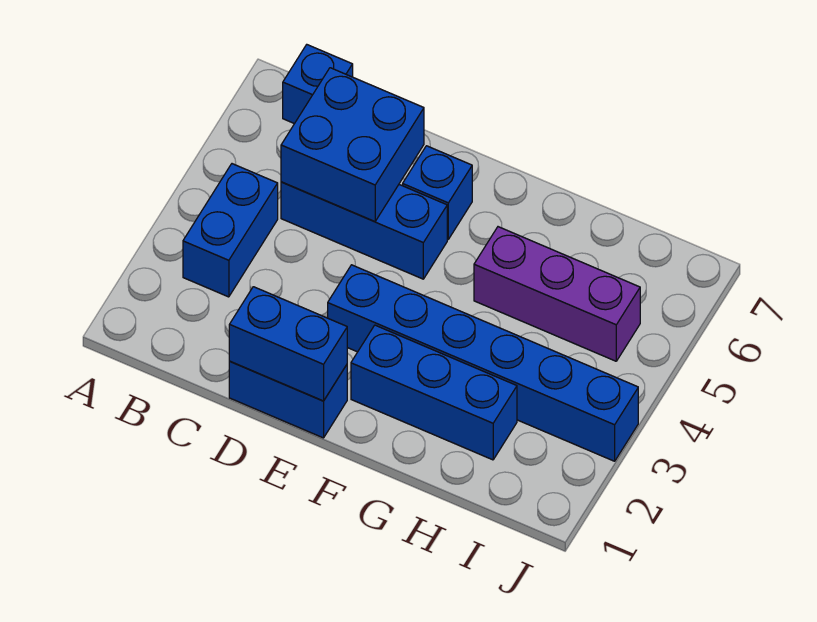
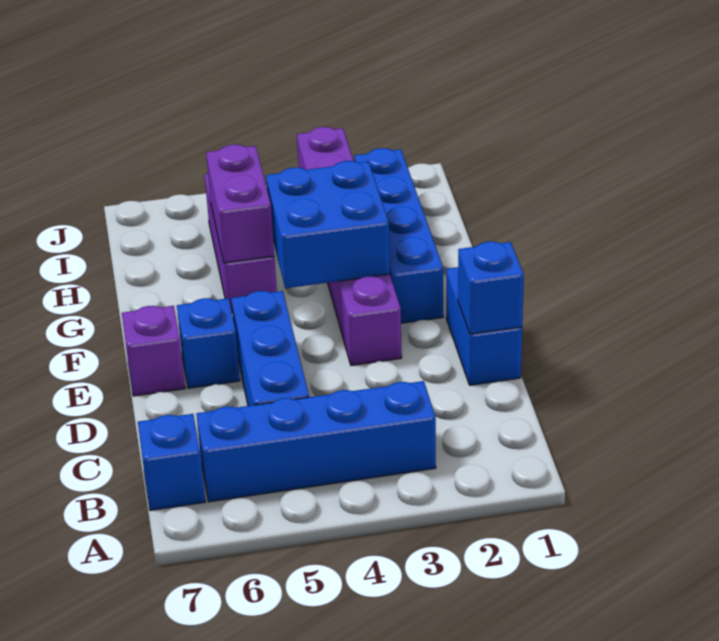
blue 1x2 brick [183,164,278,297] -> blue 1x4 brick [196,381,436,502]
blue 2x2 brick [281,68,424,222] -> blue 2x2 brick moved to [266,161,390,288]
blue 1x2 brick [229,287,347,401] -> blue 1x1 brick [458,242,524,334]
blue 1x6 brick [328,265,638,461] -> purple 1x6 brick [297,127,402,365]
none -> purple 1x1 brick [122,306,185,396]
blue 1x3 brick [351,325,517,460] -> blue 1x4 brick [354,148,443,323]
none -> purple 1x2 brick [206,145,274,263]

